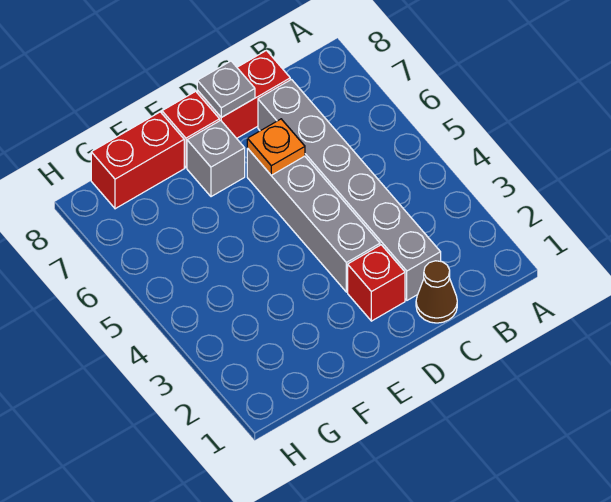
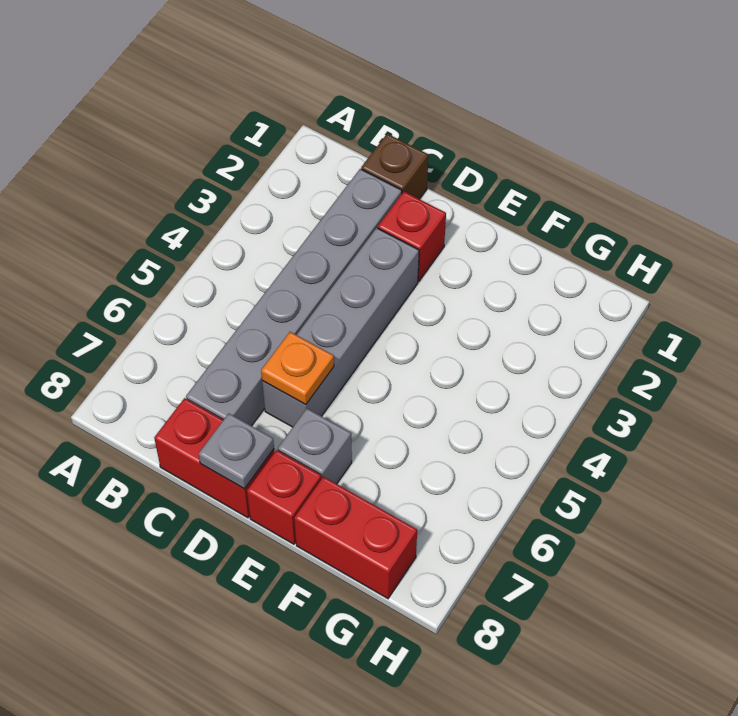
brown 1x1 cone [416,261,457,323] -> brown 1x1 brick [361,134,428,199]

